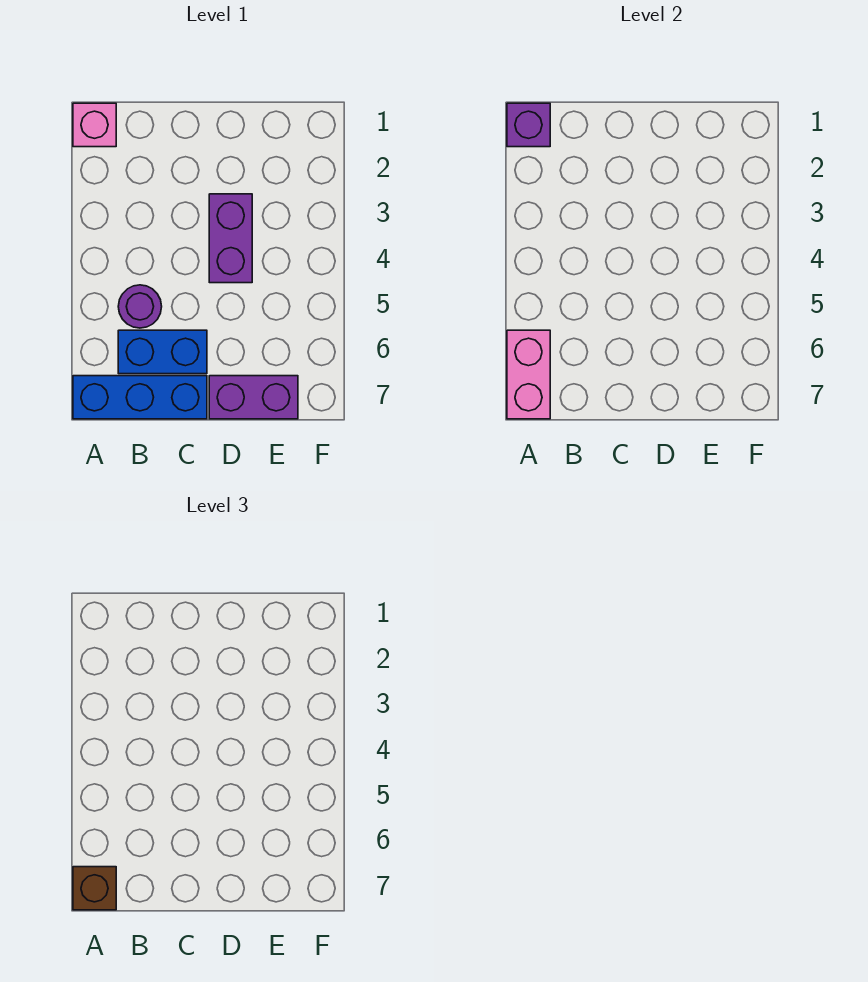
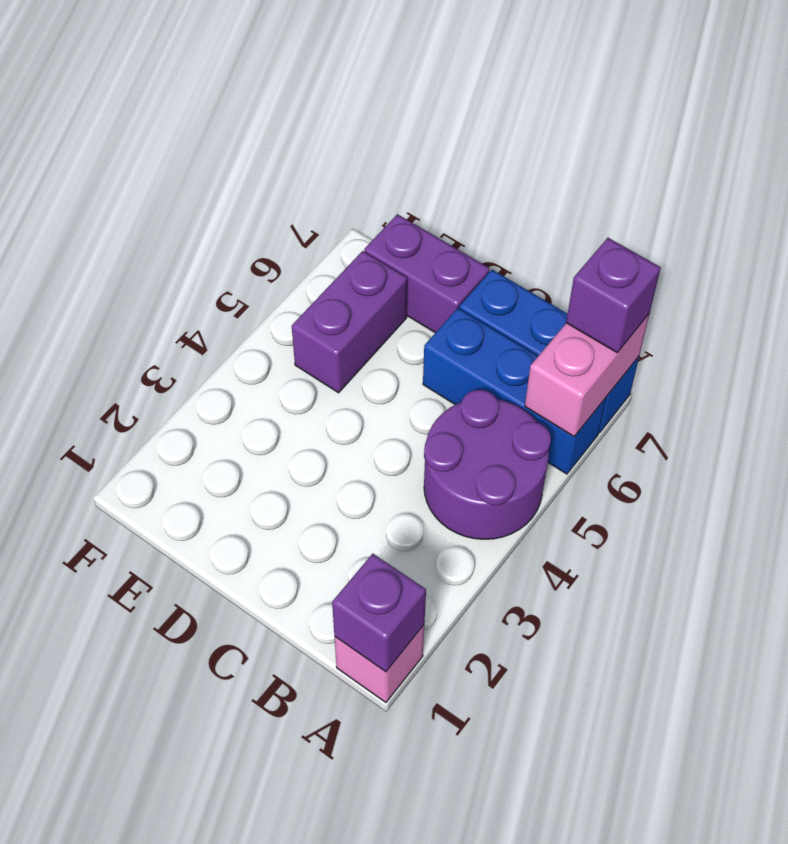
brown 1x1 brick [73,867,116,910] -> purple 1x1 brick [566,238,661,352]
purple 1x1 round brick [118,285,162,328] -> purple 2x2 round brick [424,390,551,539]
blue 1x2 brick [118,330,207,374] -> blue 1x3 brick [423,308,606,474]
purple 1x2 brick [209,194,252,283] -> purple 1x2 brick moved to [292,251,407,393]

